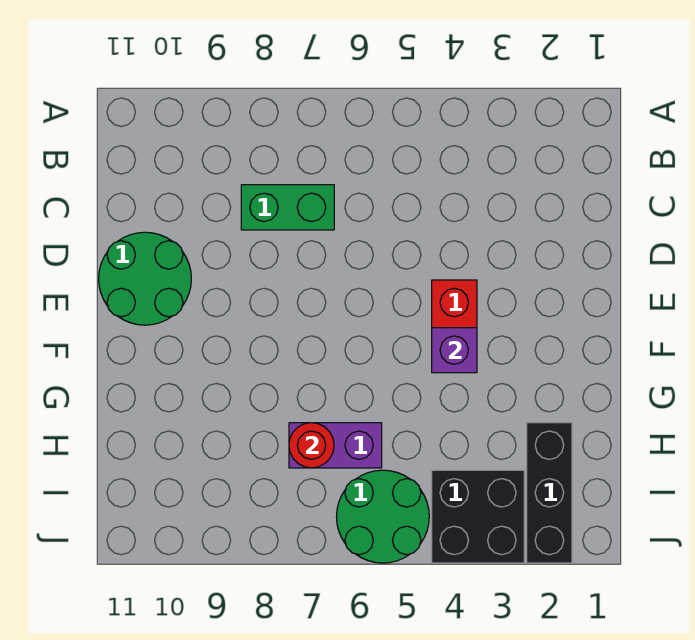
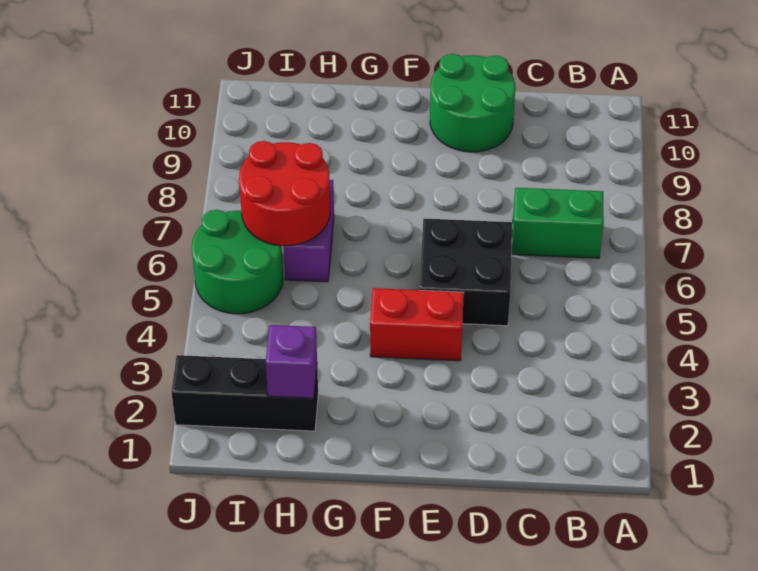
green 1x2 brick [241,185,334,230] -> green 1x2 brick turned to [512,188,604,258]
purple 1x1 brick [432,328,477,373] -> purple 1x1 brick moved to [266,325,317,398]
red 1x1 round brick [289,423,334,468] -> red 2x2 round brick [239,141,330,246]
black 2x2 brick [432,470,524,563] -> black 2x2 brick moved to [419,219,512,326]

